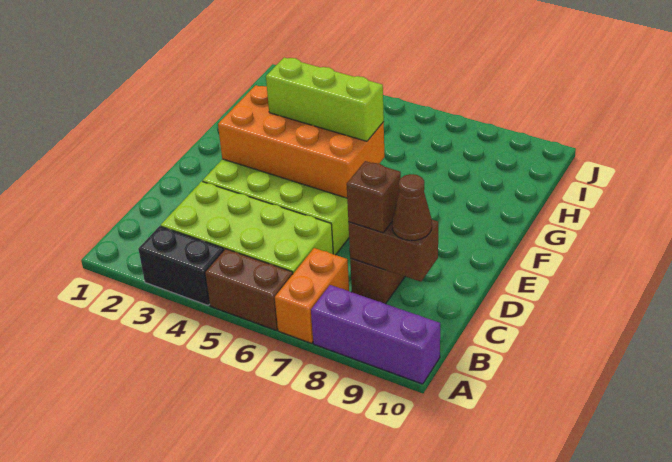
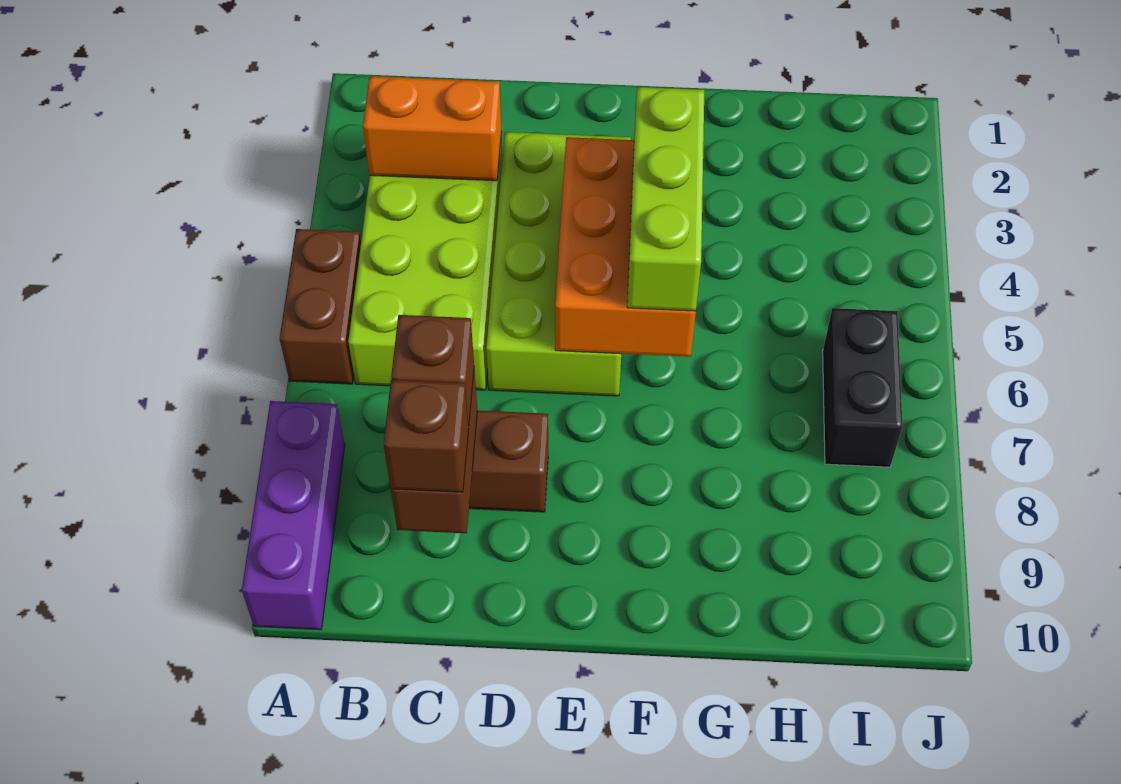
black 1x2 brick [138,226,224,305] -> black 1x2 brick moved to [823,308,903,467]
orange 1x2 brick [275,248,349,343] -> orange 1x2 brick moved to [363,76,502,181]
brown 1x1 cone [392,174,432,240] -> brown 1x1 brick [384,380,469,492]
orange 2x4 brick [218,85,384,198] -> orange 2x3 brick [555,137,696,357]

